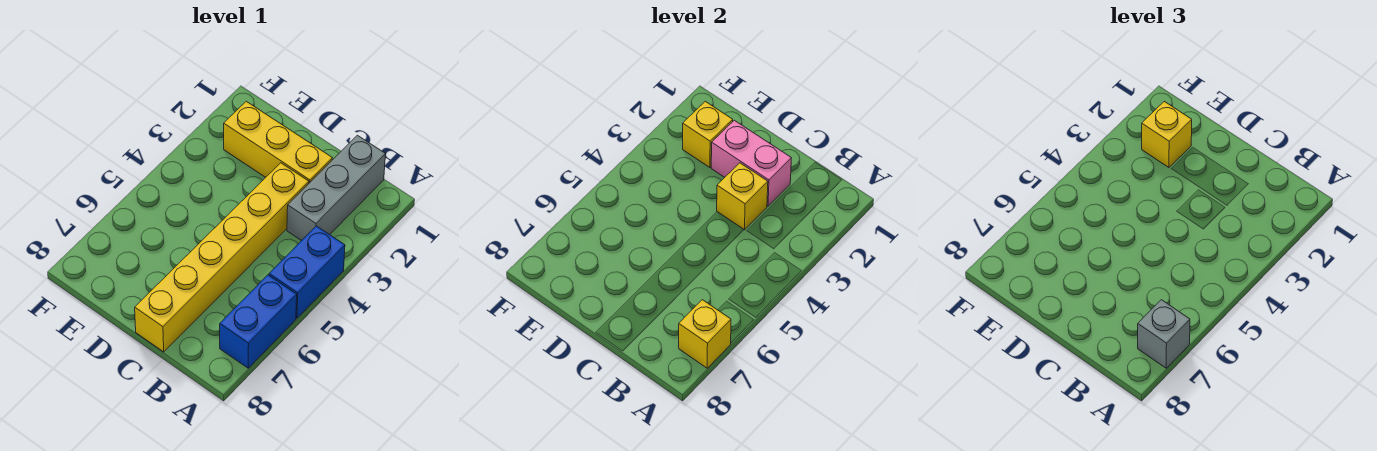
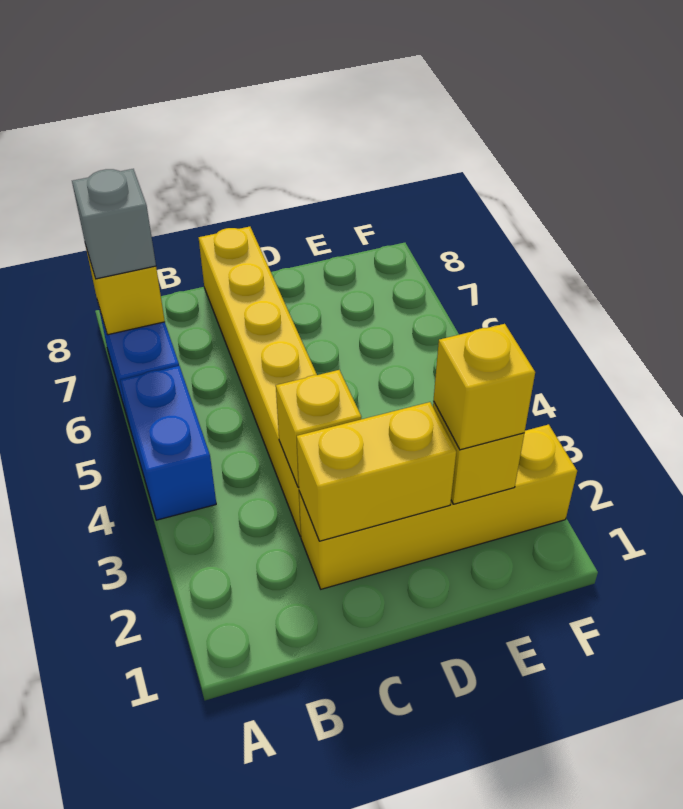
grey 1x3 brick [287,135,386,241] -> none
yellow 1x3 brick [224,101,332,183] -> yellow 1x4 brick [299,424,577,589]
pink 1x2 brick [711,120,791,206] -> yellow 1x2 brick [297,402,456,541]

